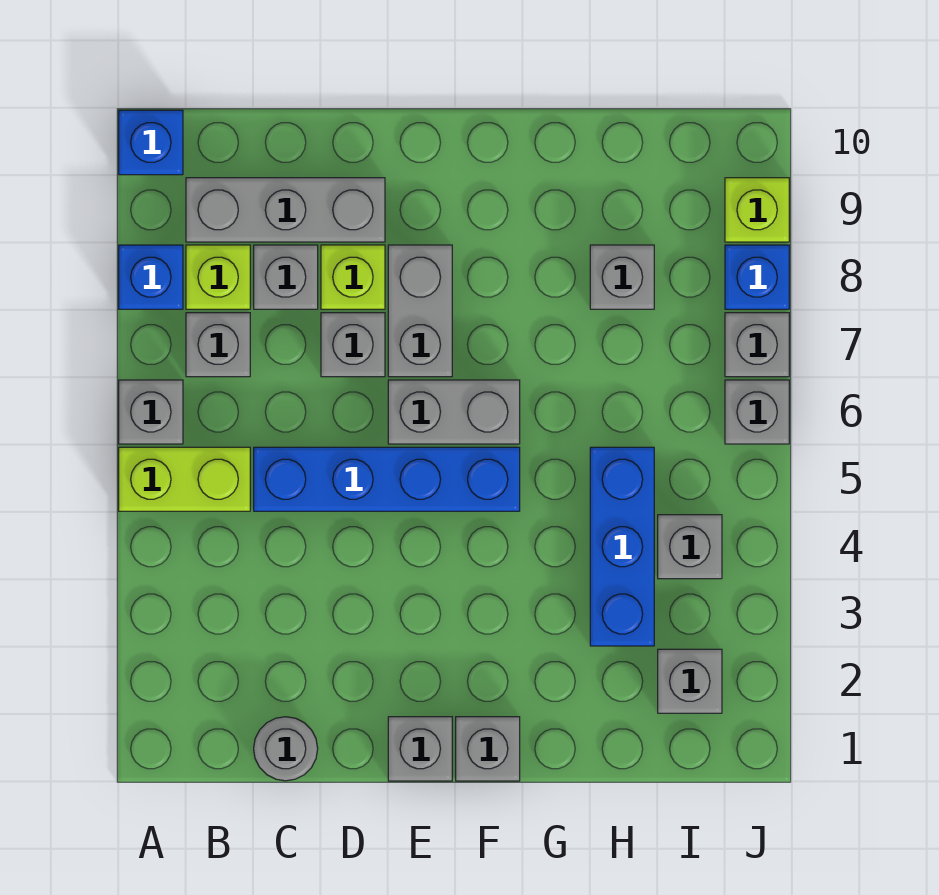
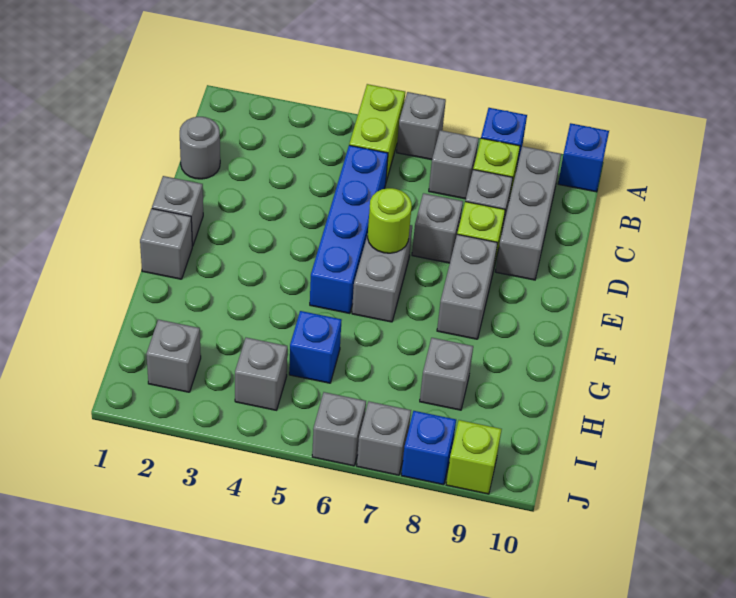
none -> lime 1x1 round brick [368,188,412,253]
grey 1x2 brick [388,245,452,377] -> grey 1x2 brick turned to [437,234,498,339]
blue 1x3 brick [590,447,654,646] -> blue 1x1 brick [289,311,341,383]

